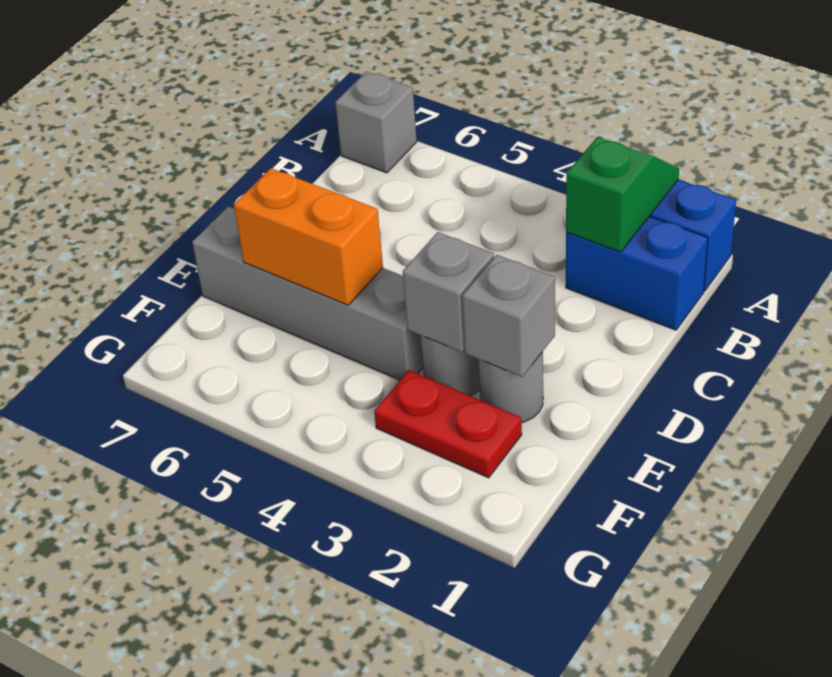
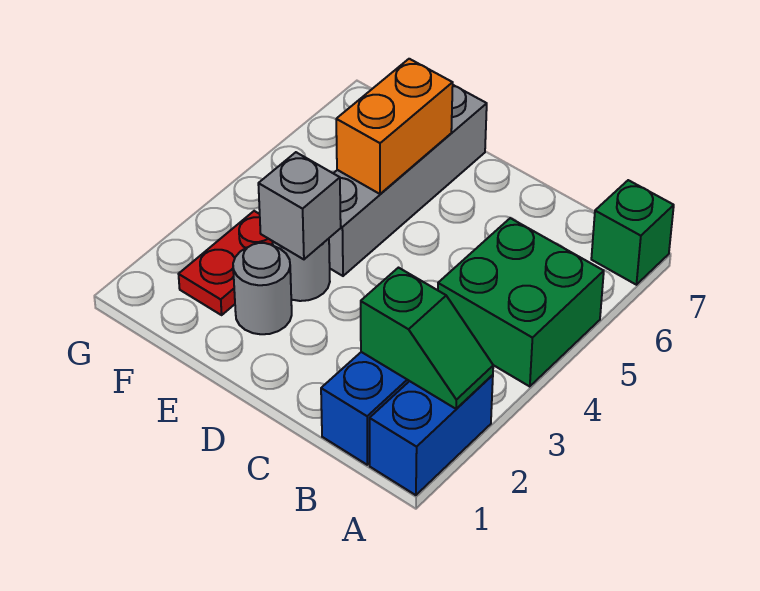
none -> green 2x2 brick [438,218,604,387]
grey 1x1 brick [335,72,417,173] -> green 1x1 brick [591,180,674,285]
grey 1x1 brick [462,255,555,377] -> none

